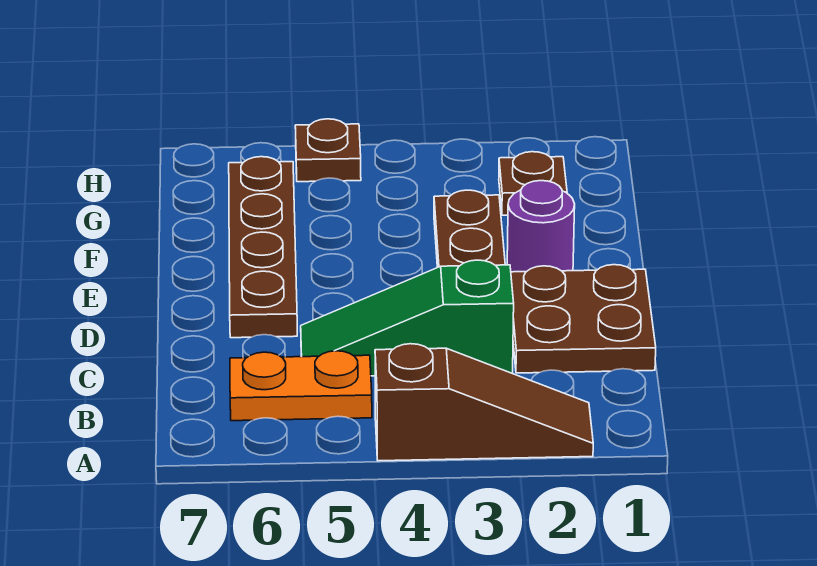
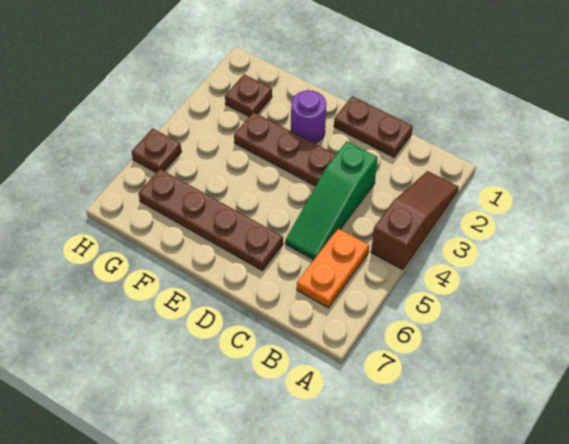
brown 2x2 plate [511,265,656,373] -> brown 1x2 plate [334,96,413,157]

